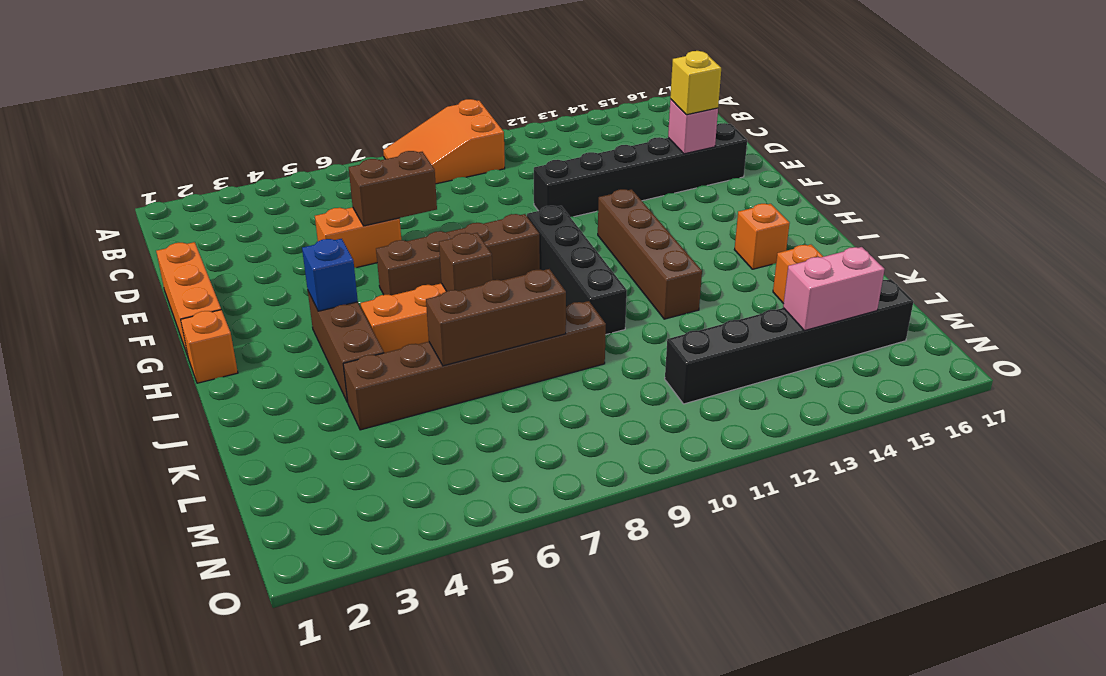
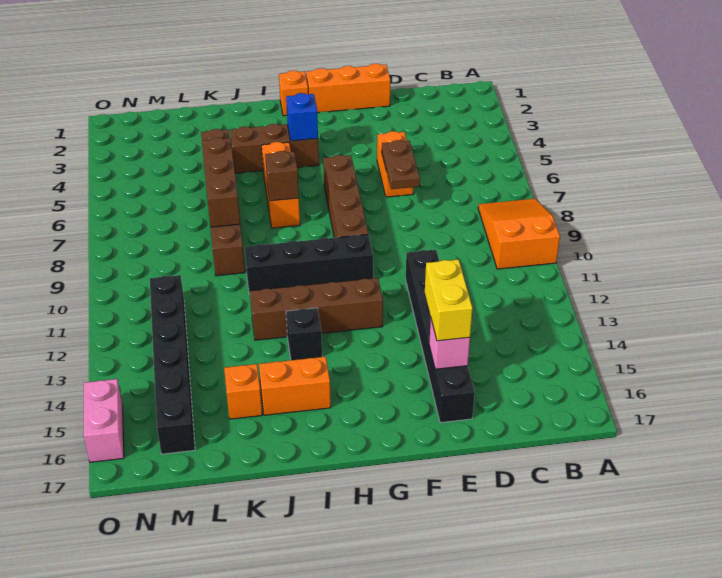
brown 1x2 brick [349,151,437,226] -> brown 1x2 plate [382,140,420,189]
yellow 1x1 brick [670,51,721,115] -> yellow 1x2 brick [425,260,473,341]
none -> black 1x1 brick [286,308,322,360]
orange 1x1 brick [734,204,790,269] -> orange 1x2 brick [259,357,331,415]
pink 1x2 brick [783,247,885,331] -> pink 1x2 brick moved to [84,379,124,462]

